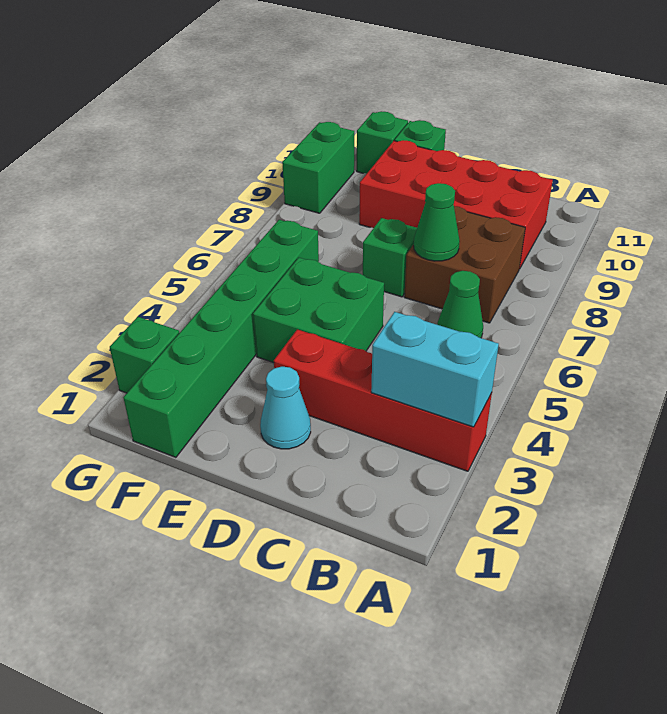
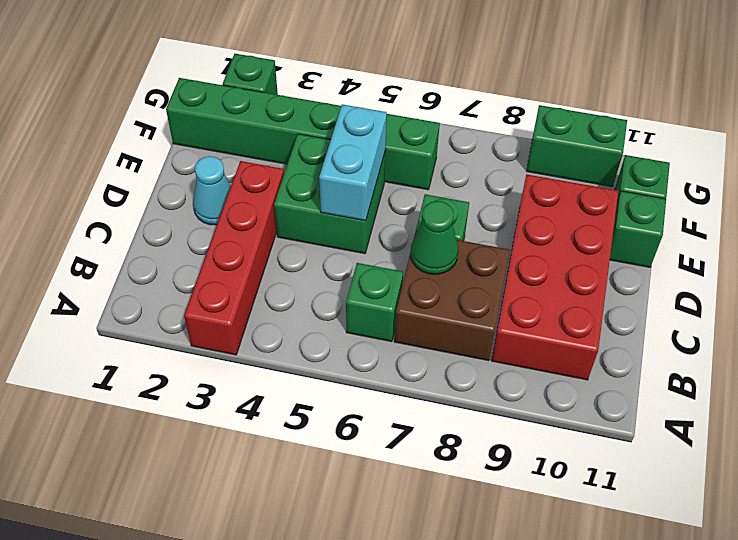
cyan 1x2 brick [371,312,499,427] -> cyan 1x2 brick moved to [319,104,387,221]
green 1x1 cone [437,271,483,338] -> green 1x1 brick [346,263,403,342]

